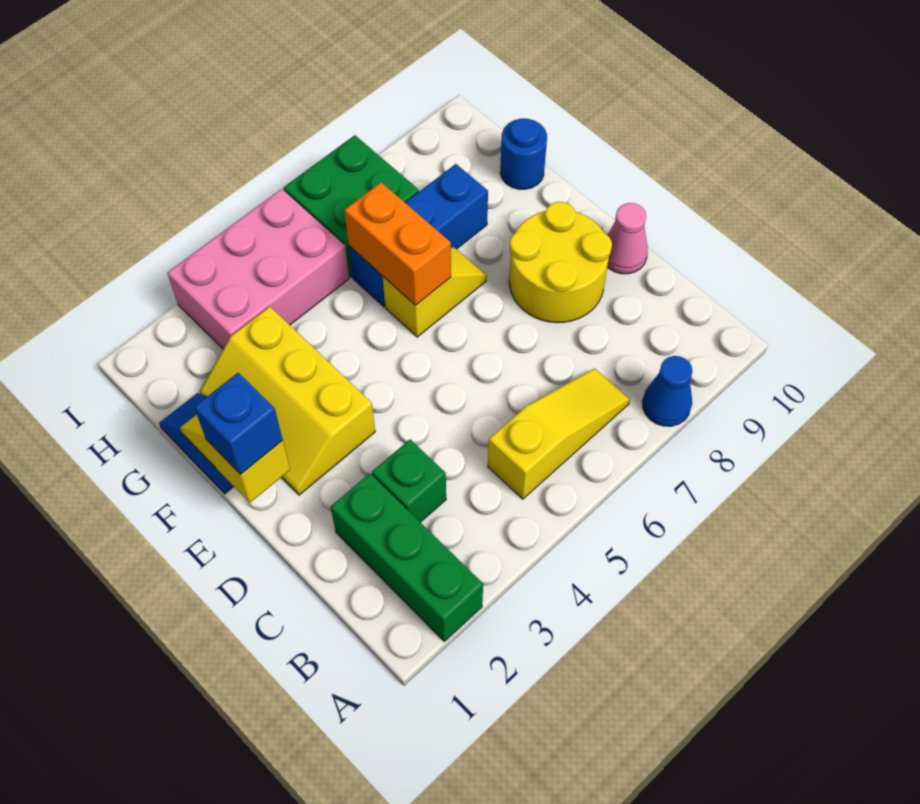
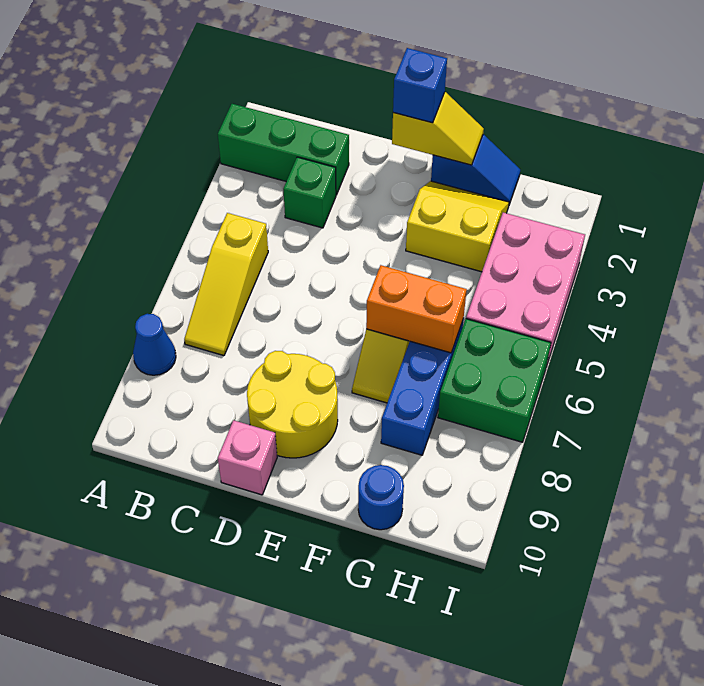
pink 1x1 cone [607,203,648,274] -> pink 1x1 brick [218,420,277,495]
yellow 2x3 slope [200,307,375,495] -> yellow 2x2 slope [406,181,509,272]

